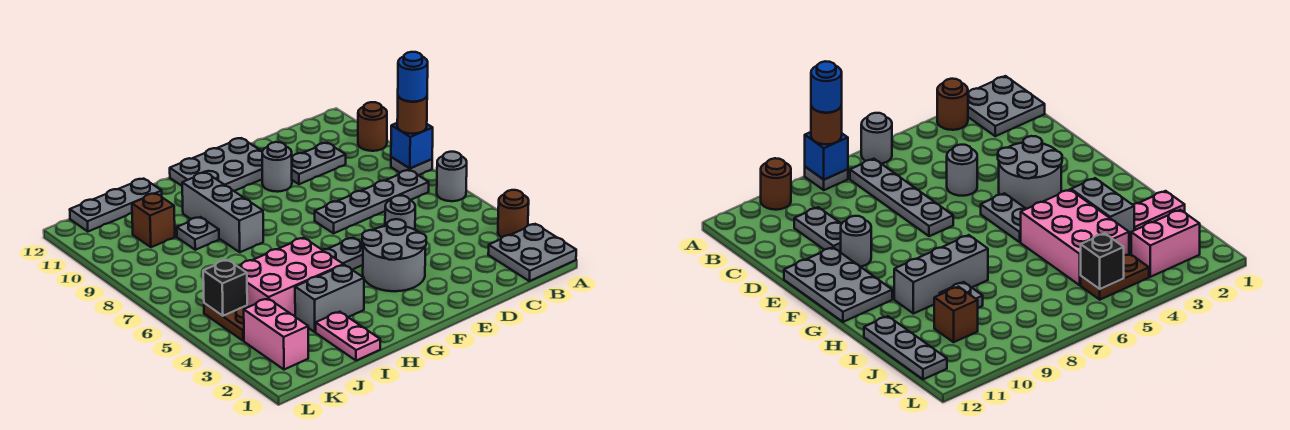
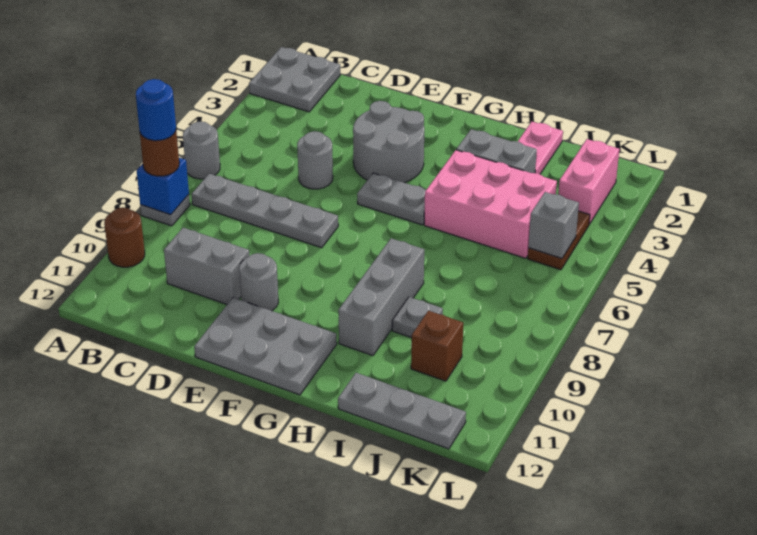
brown 1x1 round brick [498,190,529,237] -> none
grey 1x2 plate [292,143,346,184] -> grey 1x2 brick [164,228,249,304]
black 1x1 brick [203,260,247,316] -> grey 1x1 brick [528,192,579,258]

